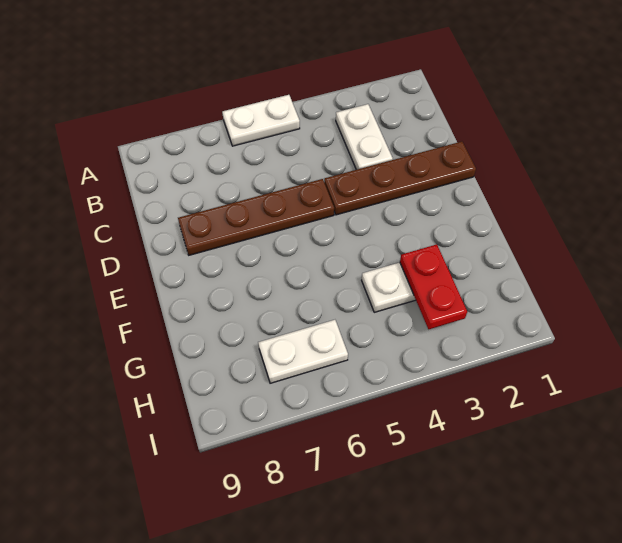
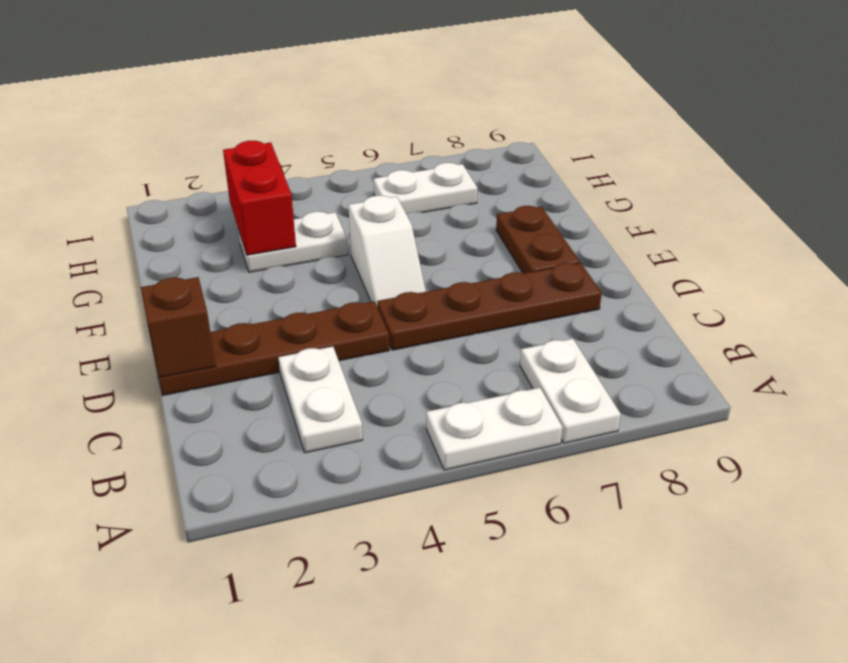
none -> white 1x2 plate [520,339,621,443]
none -> brown 1x1 brick [141,277,216,378]
none -> white 1x2 slope [348,195,426,305]
none -> brown 1x2 plate [496,206,580,274]
red 1x2 plate [400,244,467,329] -> red 1x2 brick [223,141,296,255]

